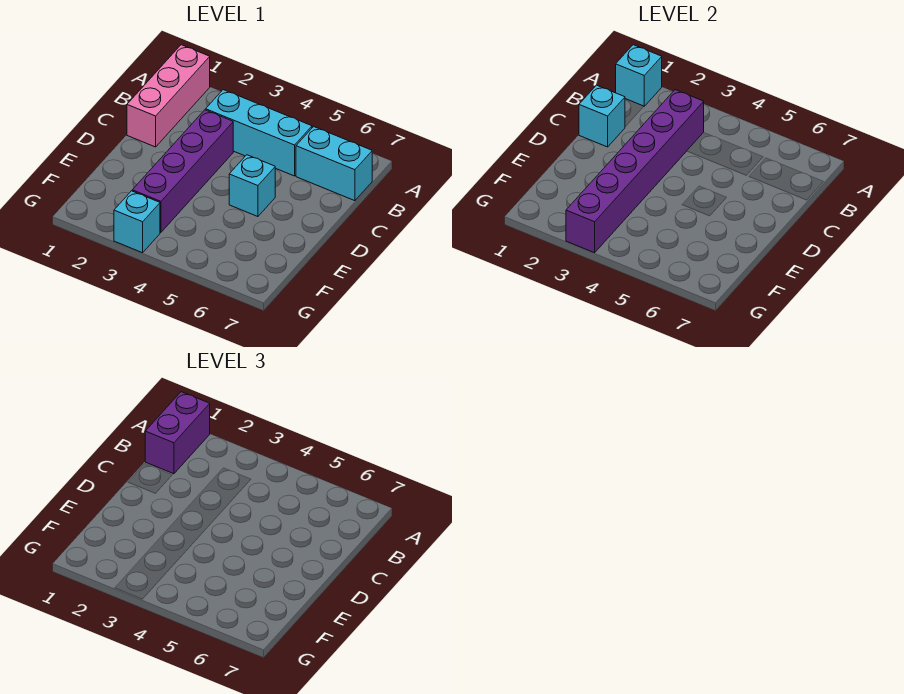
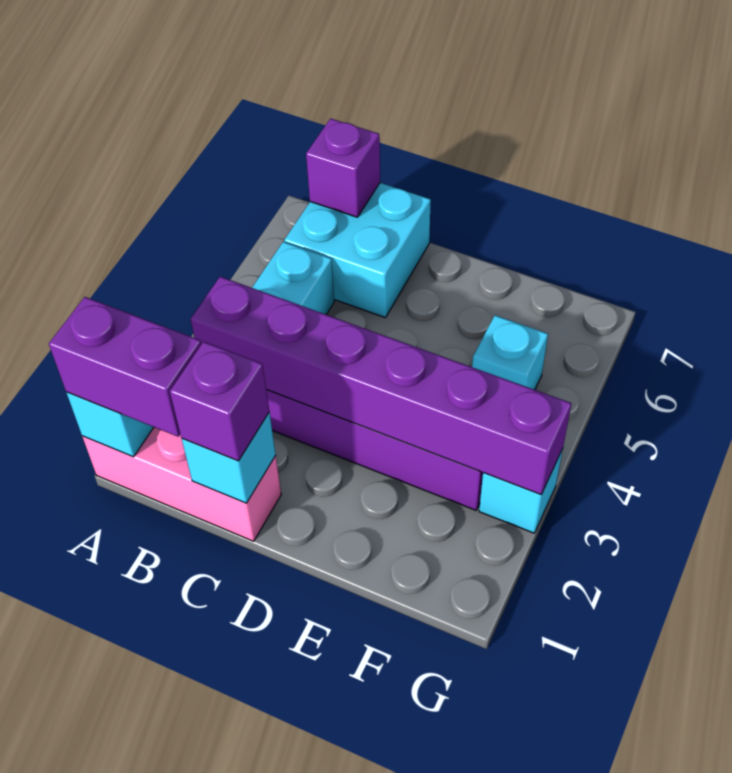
cyan 1x2 brick [296,127,372,201] -> cyan 2x2 brick [284,183,431,318]
none -> purple 1x1 brick [306,119,380,217]
none -> purple 1x1 brick [170,342,269,461]
cyan 1x1 brick [229,155,275,217] -> cyan 1x1 brick moved to [472,315,548,390]

